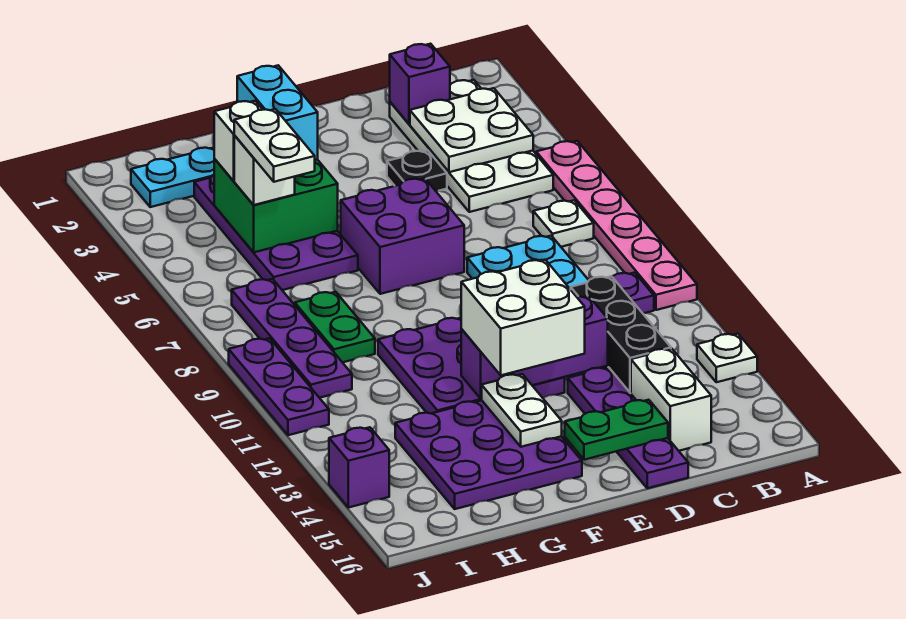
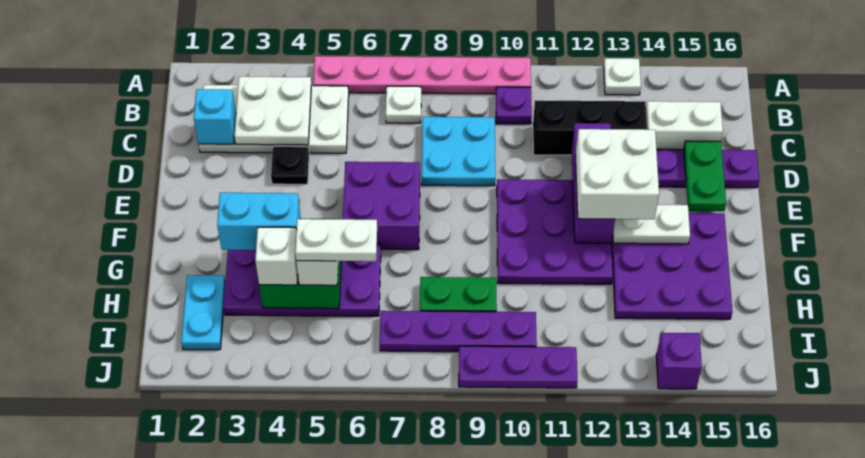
purple 1x1 brick [390,44,450,124] -> cyan 1x1 brick [194,89,236,144]

